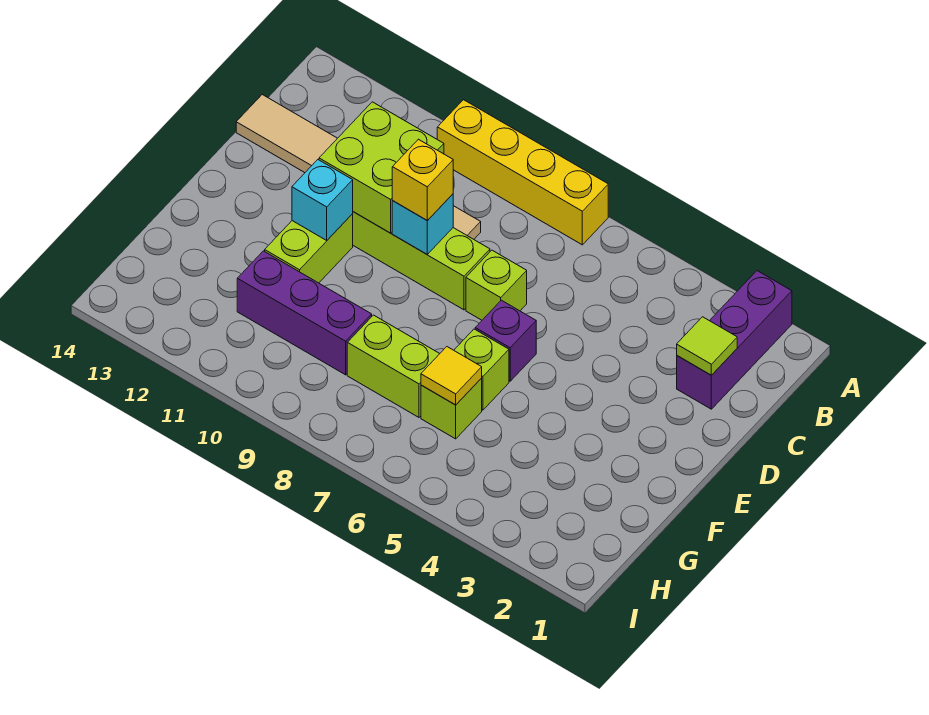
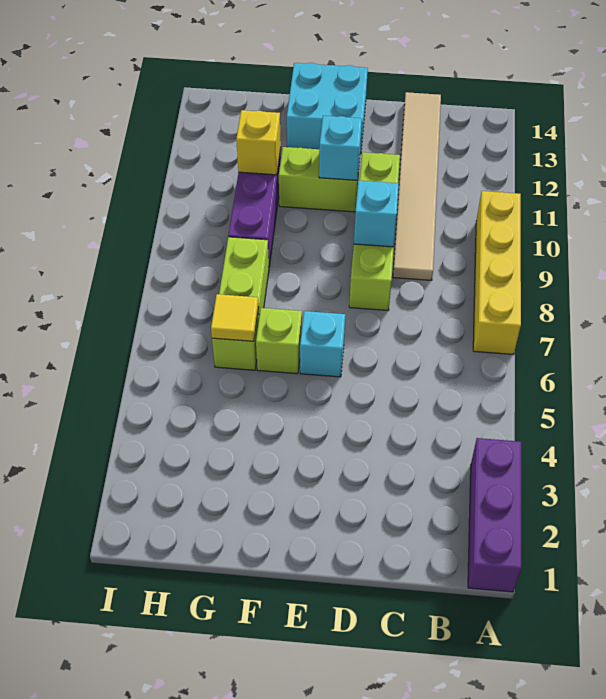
purple 1x3 brick [677,271,792,409] -> purple 1x3 brick turned to [468,438,521,592]
lime 1x1 tile [677,317,737,375] -> none
lime 2x2 brick [319,102,444,233] -> none
lime 1x1 brick [466,250,527,320] -> none
yellow 1x1 brick [392,139,453,221] -> yellow 1x1 brick moved to [236,110,281,175]
purple 1x1 brick [475,300,536,381] -> cyan 1x1 brick [300,311,345,377]
none -> cyan 2x2 brick [287,63,368,154]

